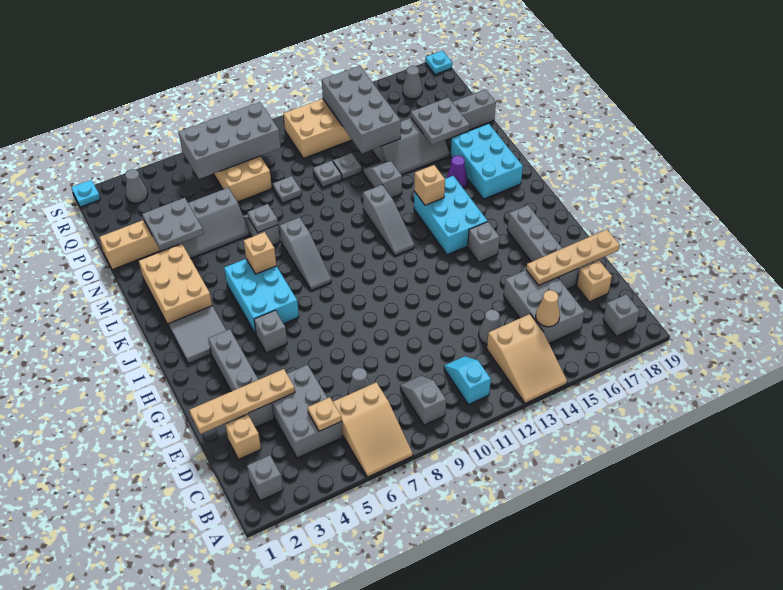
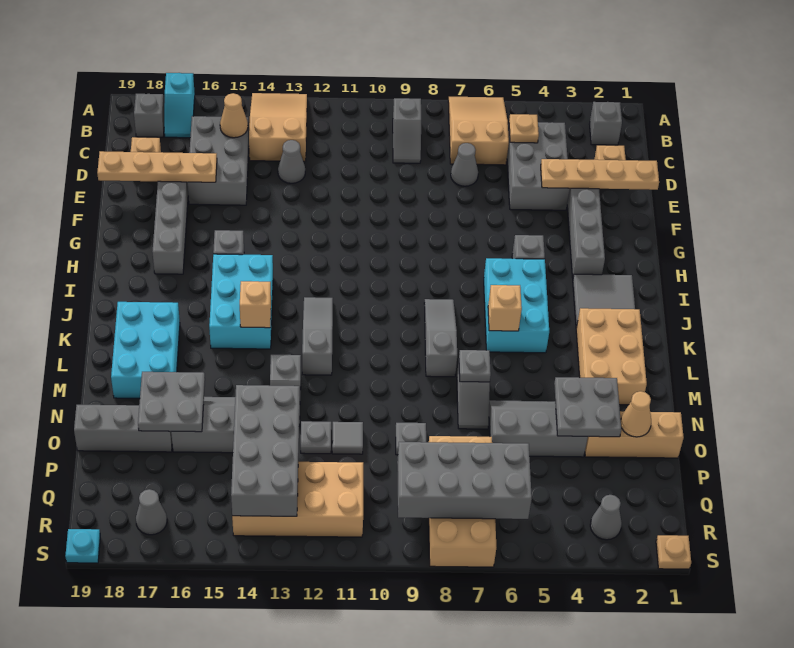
cyan 1x2 slope [444,356,491,405] -> cyan 1x2 slope moved to [164,73,195,138]
purple 1x1 cone [446,155,467,188] -> none
none -> tan 1x1 cone [621,391,651,437]
grey 1x1 plate [313,161,342,187] -> grey 1x1 tile [332,422,363,454]
cyan 1x1 plate [71,180,100,207] -> tan 1x1 plate [656,535,691,569]

